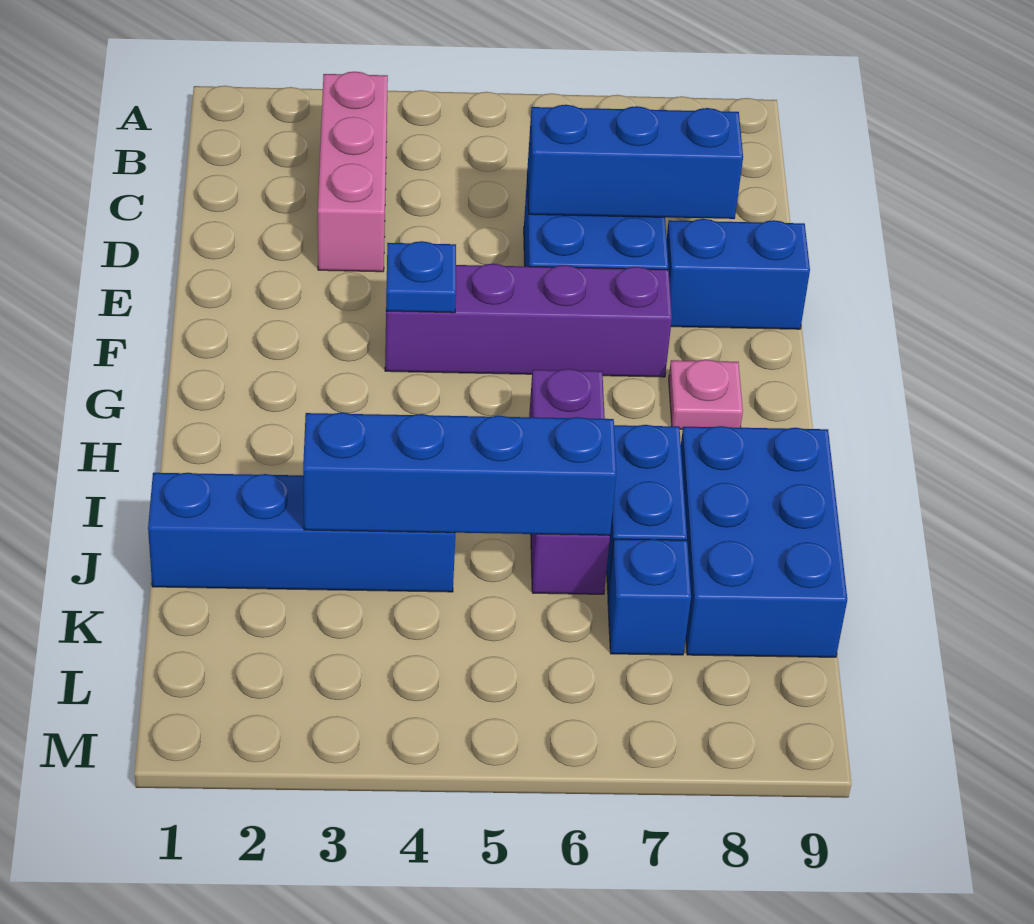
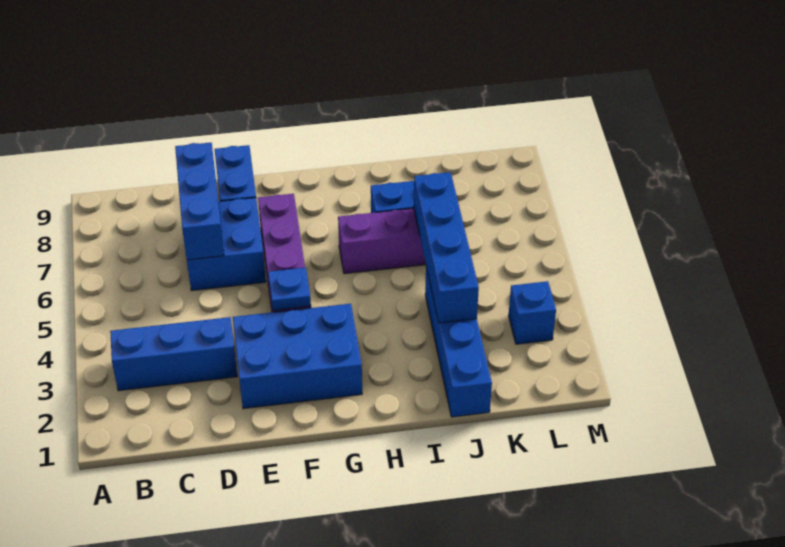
pink 1x3 brick [318,72,388,272] -> blue 1x3 brick [110,317,237,391]
pink 1x1 plate [669,360,743,429] -> none
blue 2x3 brick [681,426,847,657] -> blue 2x3 brick moved to [233,304,362,409]
blue 1x1 brick [608,539,691,655] -> blue 1x1 brick moved to [509,281,556,344]

